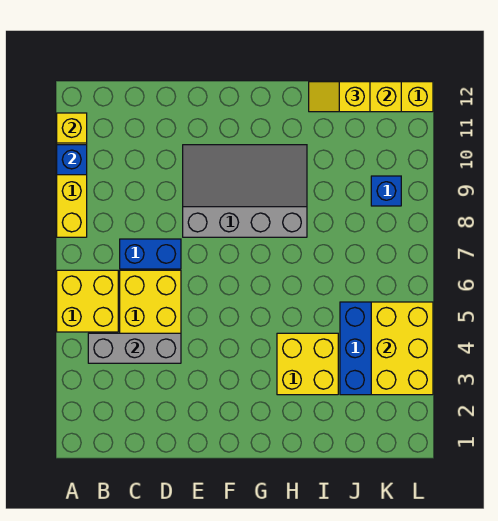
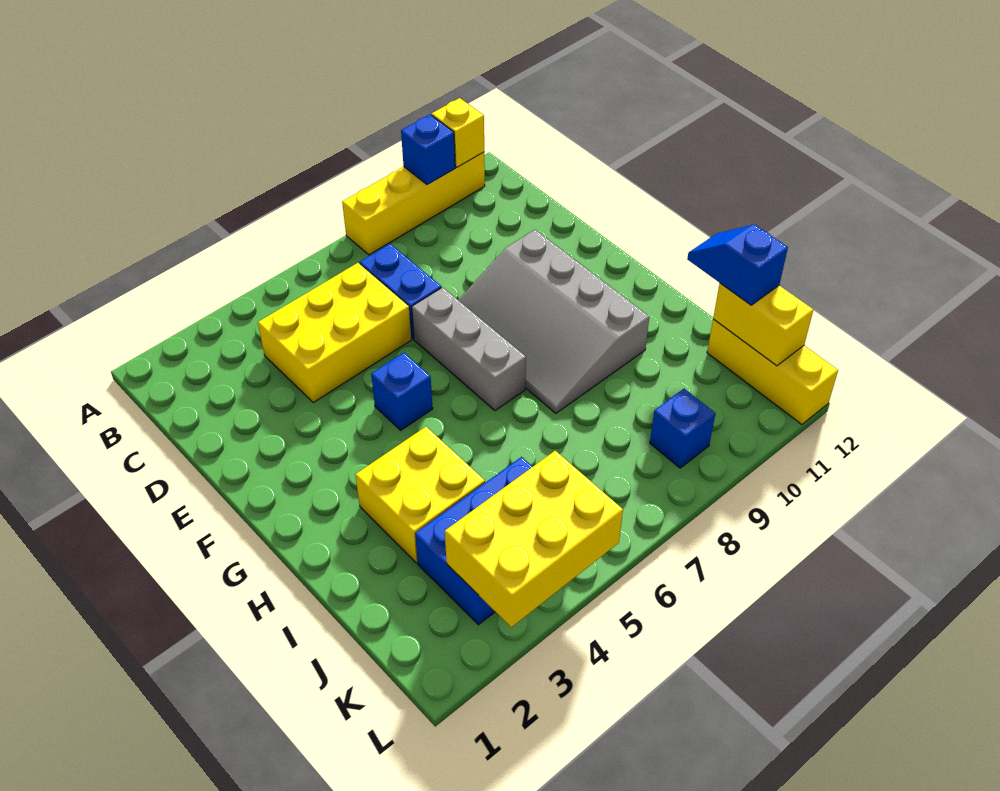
yellow 2x2 brick [57,270,118,332] -> none
grey 1x3 brick [88,333,181,363] -> grey 1x3 brick moved to [412,287,526,411]
grey 3x4 slope [183,145,307,237] -> grey 3x4 slope turned to [459,230,649,413]
none -> blue 1x1 brick [371,353,433,430]
yellow 1x2 slope [309,82,370,112] -> blue 1x2 slope [687,224,788,305]

